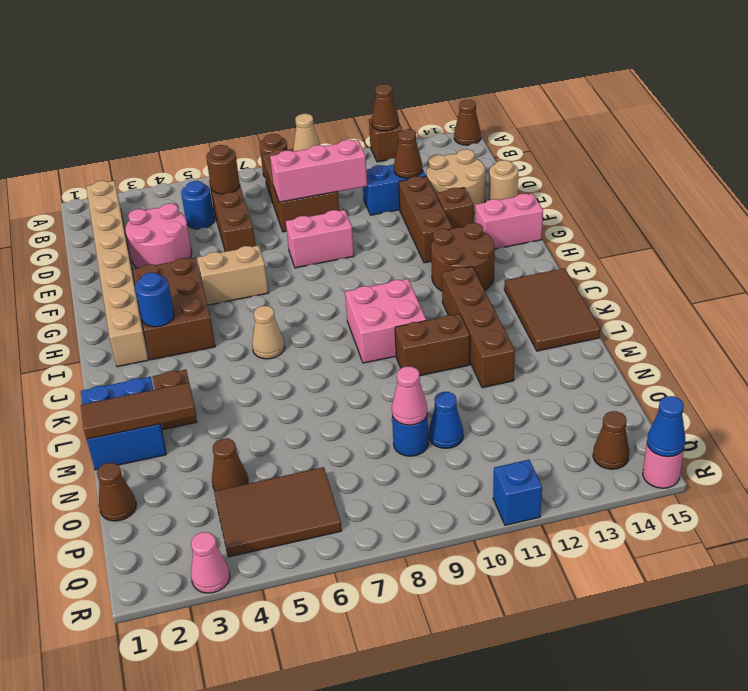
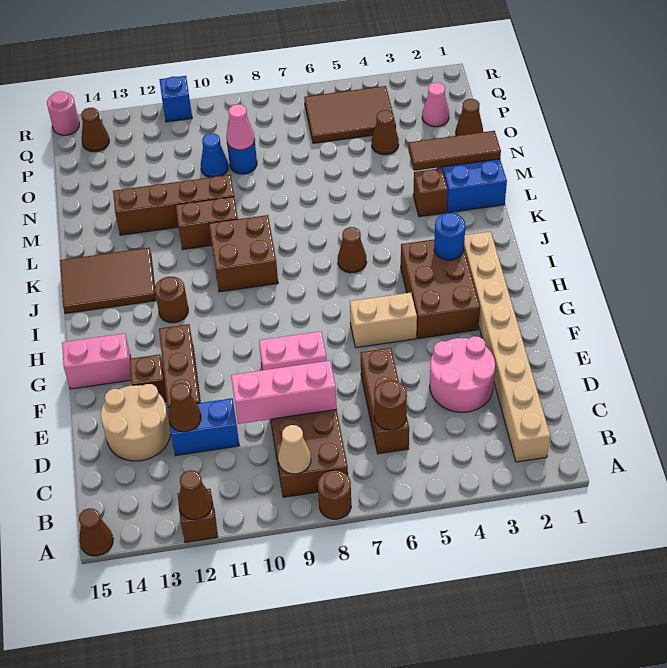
blue 1x1 round brick [181,181,214,229] -> none
tan 1x1 round brick [489,160,518,200] -> none
brown 2x2 round brick [431,223,495,291] -> brown 1x1 round brick [155,277,188,323]
tan 1x1 cone [252,306,285,359] -> brown 1x1 cone [338,227,367,273]
pink 2x2 brick [345,279,426,363] -> brown 2x2 brick [209,215,278,292]
brown 1x4 brick [442,266,515,388] -> brown 1x4 brick turned to [113,175,234,235]
brown 2x3 tile [504,268,600,351] -> brown 2x3 tile turned to [60,248,156,314]
pink 1x1 cone [191,532,230,593] -> pink 1x1 cone moved to [422,82,449,127]
blue 1x1 cone [647,396,685,457] -> none

